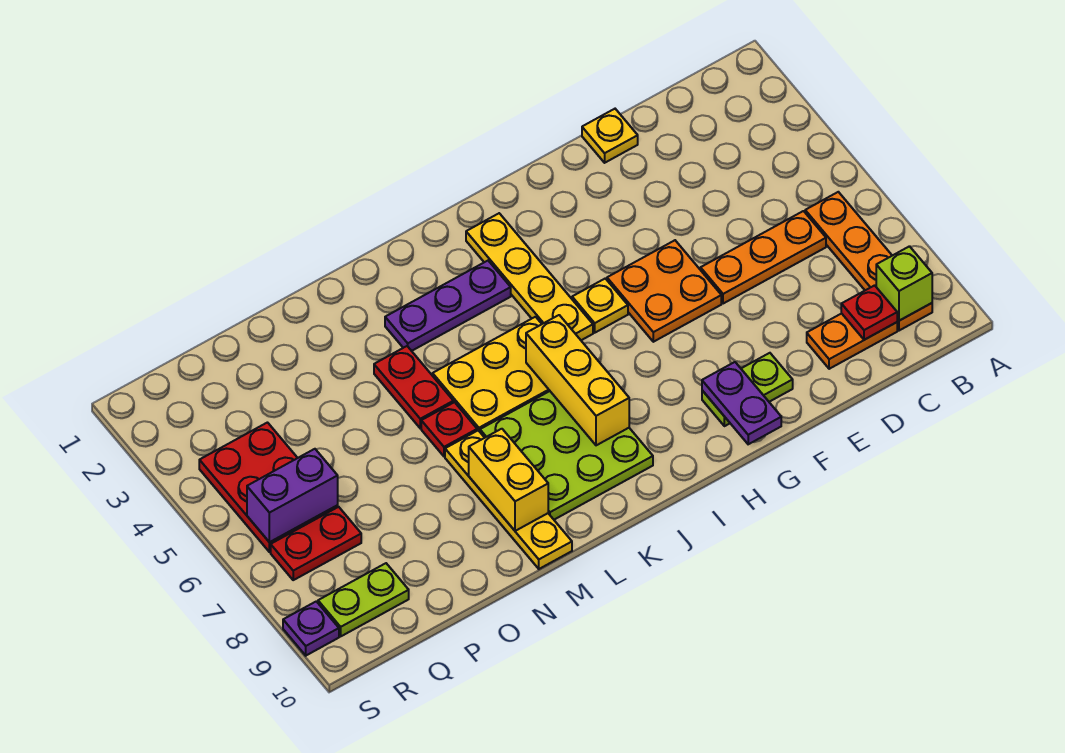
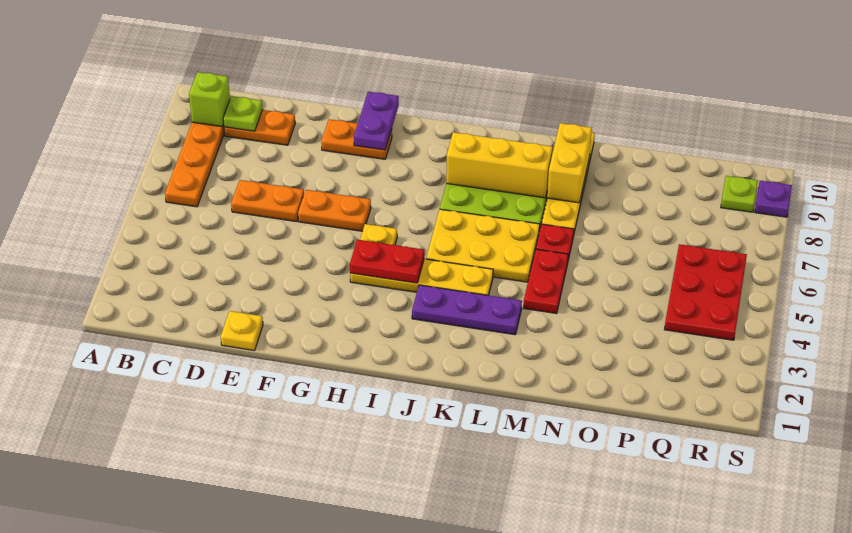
orange 1x3 plate [701,211,826,304] -> orange 1x2 plate [231,180,304,222]
red 1x1 plate [841,285,897,340] -> lime 1x1 plate [223,96,263,131]
orange 2x2 plate [607,240,721,342] -> orange 1x2 plate [298,190,371,231]
lime 1x2 plate [702,353,793,426] -> orange 1x2 plate [321,119,392,159]
yellow 1x4 plate [466,213,593,340] -> yellow 1x4 plate turned to [350,259,493,295]
yellow 1x3 brick [526,315,629,445] -> yellow 1x3 brick turned to [446,132,553,198]
purple 1x2 brick [247,449,338,542] -> none
red 1x2 plate [271,507,361,580] -> red 1x2 plate moved to [350,240,424,283]
lime 1x2 plate [318,563,409,636] -> lime 1x1 plate [721,176,758,212]

